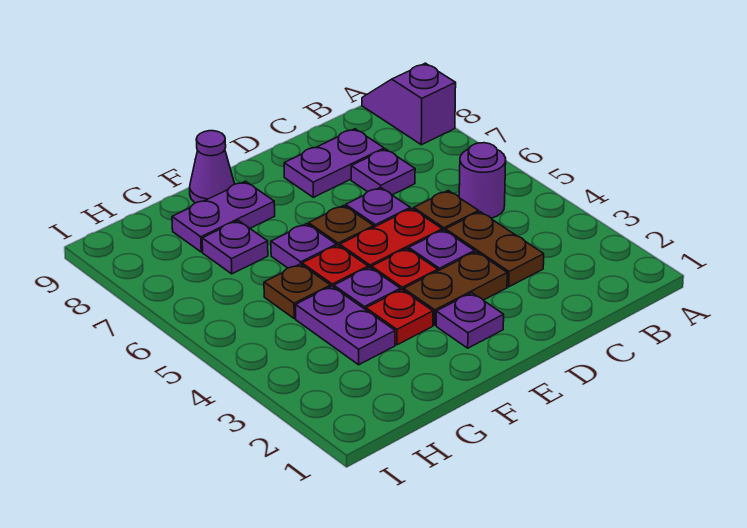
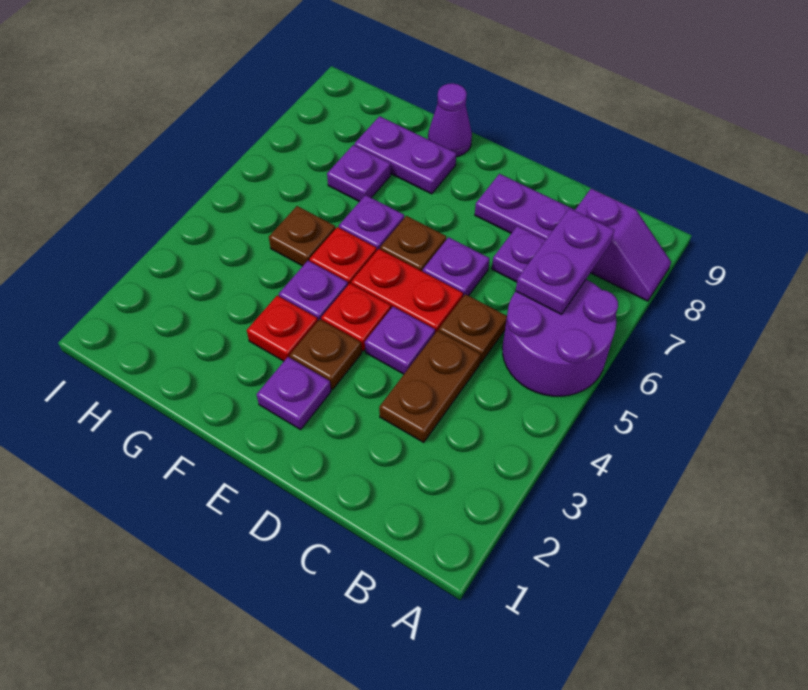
purple 1x2 slope [362,63,456,145] -> purple 1x2 slope turned to [575,188,671,301]
purple 1x1 round brick [459,143,506,218] -> purple 2x2 round brick [502,279,618,396]
brown 1x2 plate [404,252,507,325] -> brown 1x1 plate [290,319,362,389]
purple 1x2 plate [296,286,395,365] -> purple 1x2 plate moved to [516,208,614,314]

